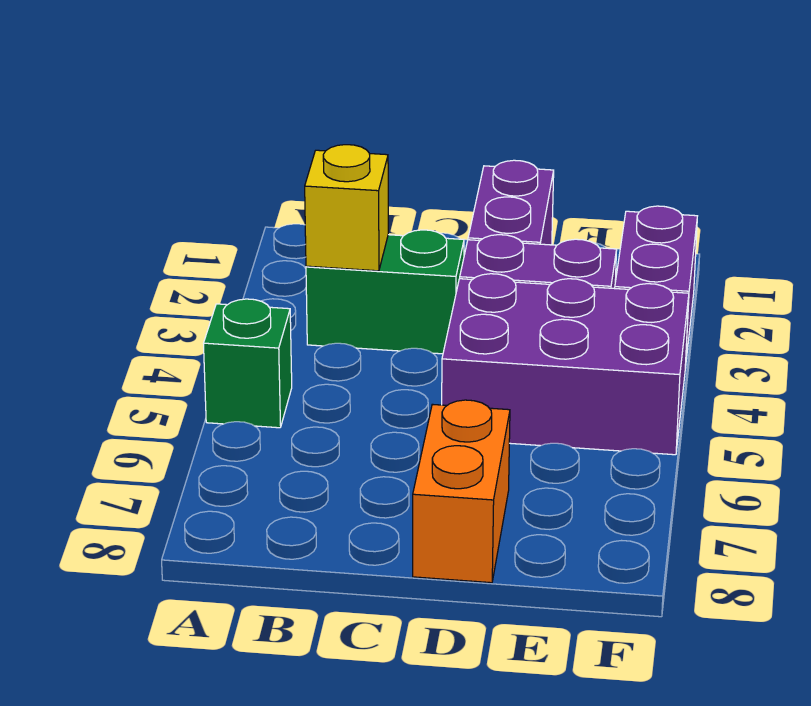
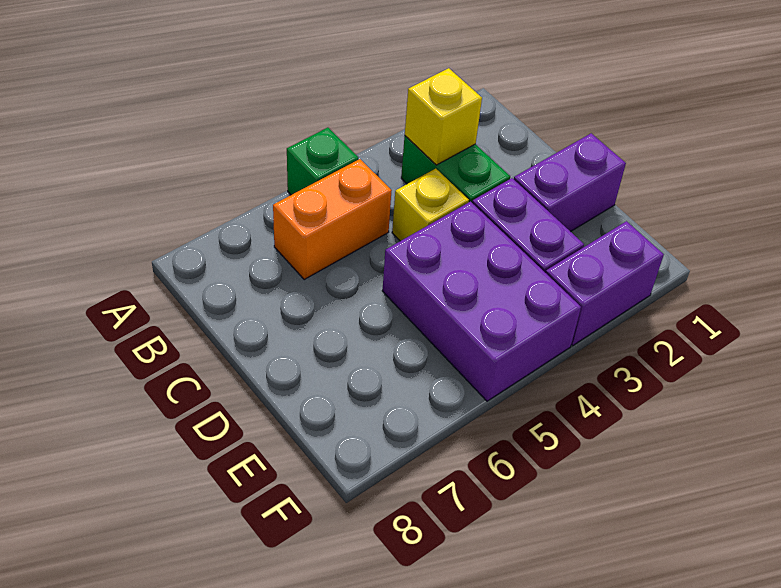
none -> yellow 1x1 brick [392,169,469,241]
orange 1x2 brick [413,400,510,583] -> orange 1x2 brick moved to [273,159,392,279]

